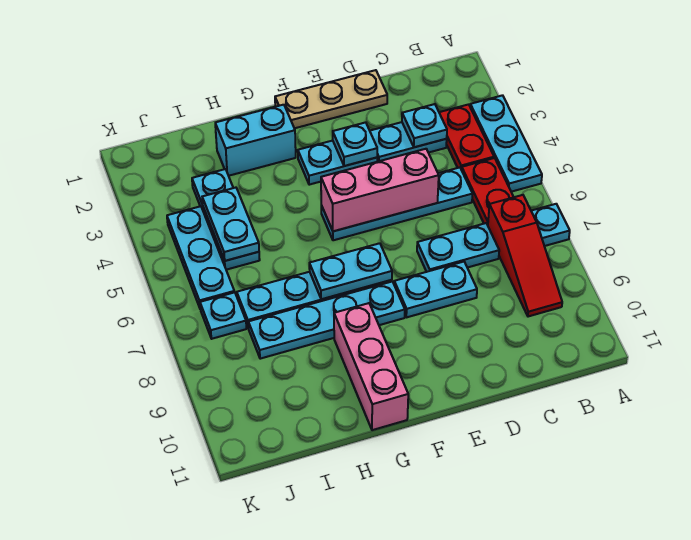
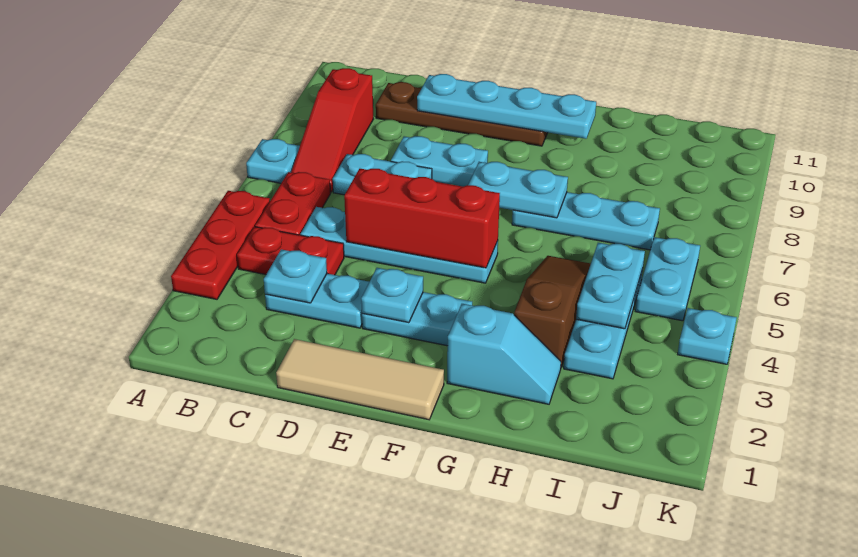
cyan 1x3 plate [470,95,542,192] -> red 1x3 plate [171,191,270,299]
red 1x2 plate [439,104,494,170] -> red 1x2 plate turned to [237,227,344,275]
red 1x3 slope [488,195,562,317] -> red 1x3 slope turned to [291,68,373,192]
none -> brown 1x4 plate [376,82,548,146]
tan 1x3 plate [275,70,387,128] -> tan 1x3 tile [276,339,444,420]
pink 1x3 brick [321,149,439,231] -> red 1x3 brick [344,169,500,268]
cyan 1x4 plate [248,282,405,359] -> cyan 1x4 plate moved to [417,74,596,139]
cyan 1x2 brick [215,105,296,176] -> cyan 1x2 slope [447,304,561,404]
pink 1x3 brick [334,303,408,430] -> none
none -> brown 1x3 slope [514,256,591,367]
cyan 1x3 plate [167,206,234,308] -> cyan 1x2 plate [635,237,700,321]
cyan 1x1 plate [200,292,246,339] -> cyan 1x1 plate moved to [678,308,737,364]

